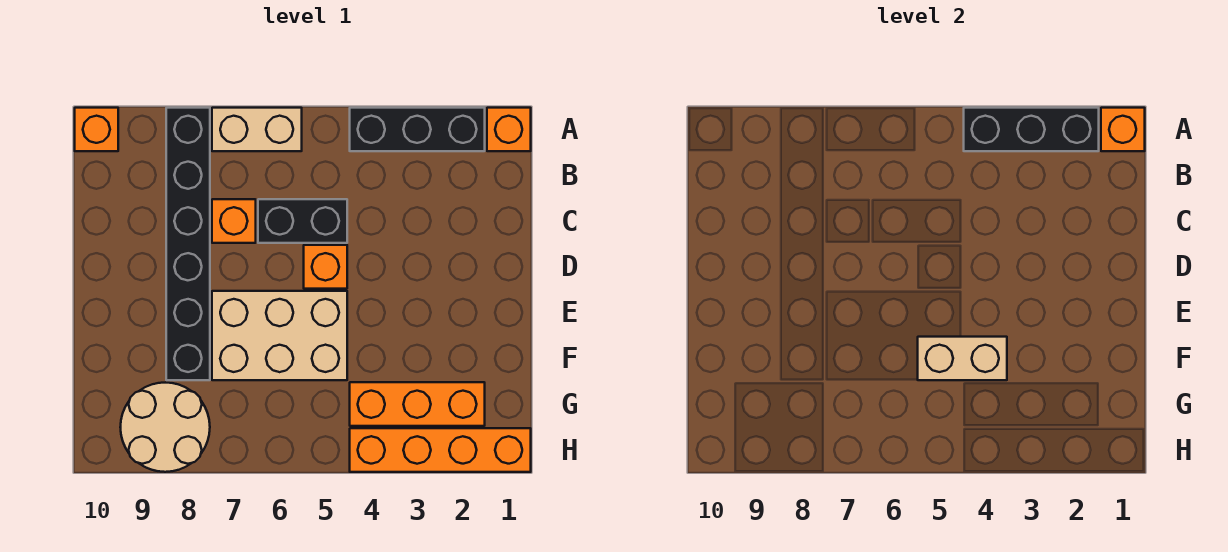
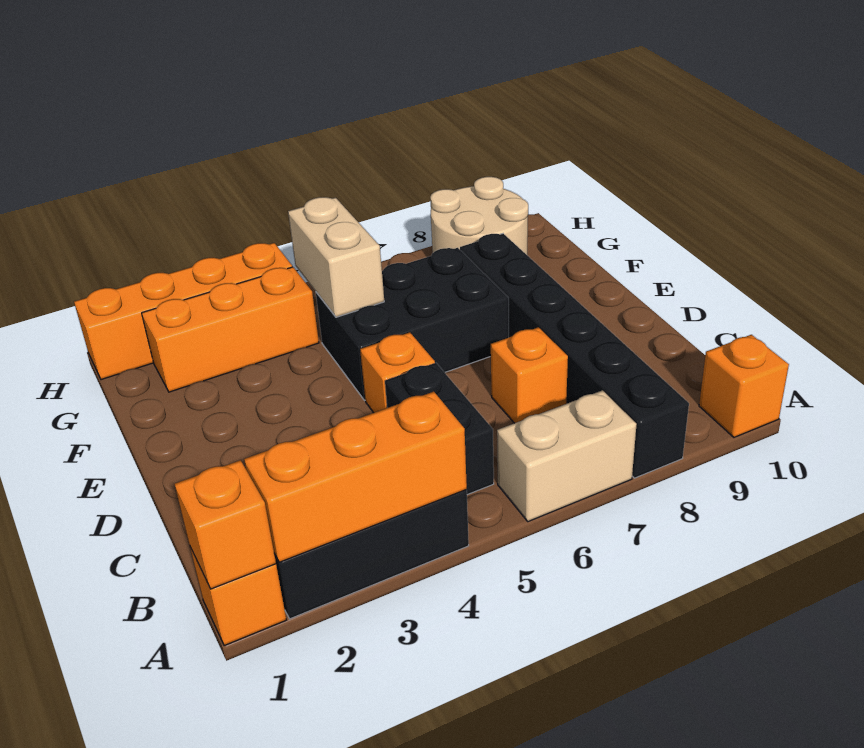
black 1x3 brick [964,108,1099,151] -> orange 1x3 brick [244,392,467,562]
black 1x2 brick [258,199,347,243] -> black 1x2 brick turned to [385,363,494,495]
tan 2x3 brick [212,291,347,380] -> black 2x3 brick [316,248,509,401]
tan 1x2 brick [918,337,1007,380] -> tan 1x2 brick turned to [288,197,384,317]

